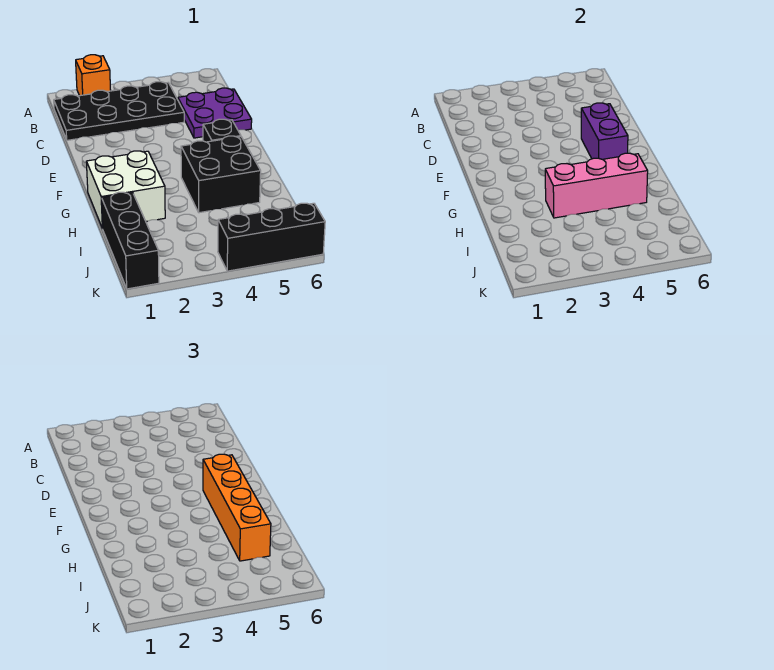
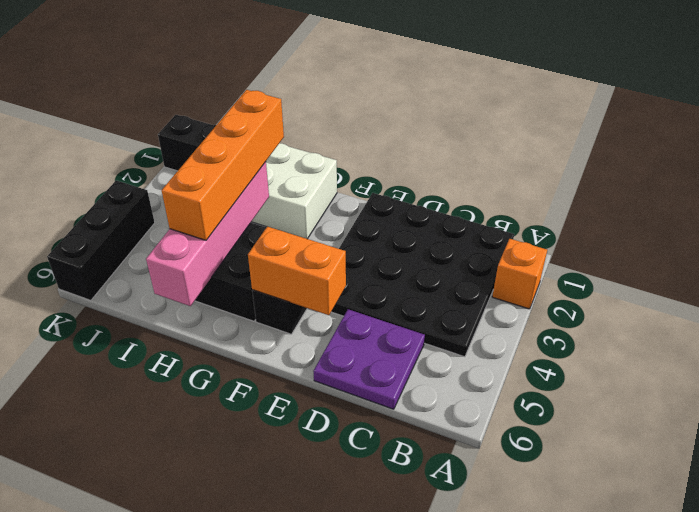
black 2x4 plate [54,82,184,140] -> black 4x4 plate [331,193,514,357]
purple 1x2 brick [581,103,628,159] -> orange 1x2 brick [248,227,346,315]
orange 1x4 brick [203,454,271,561] -> orange 1x4 brick turned to [162,90,284,240]
pink 1x3 brick [545,153,648,218] -> pink 1x4 brick [146,162,269,306]

